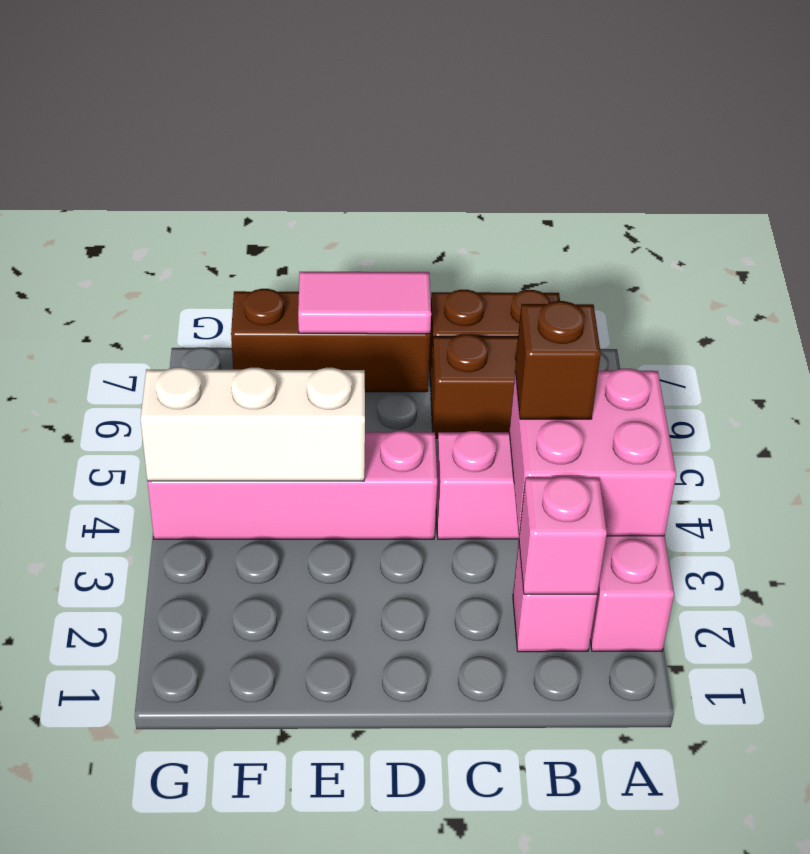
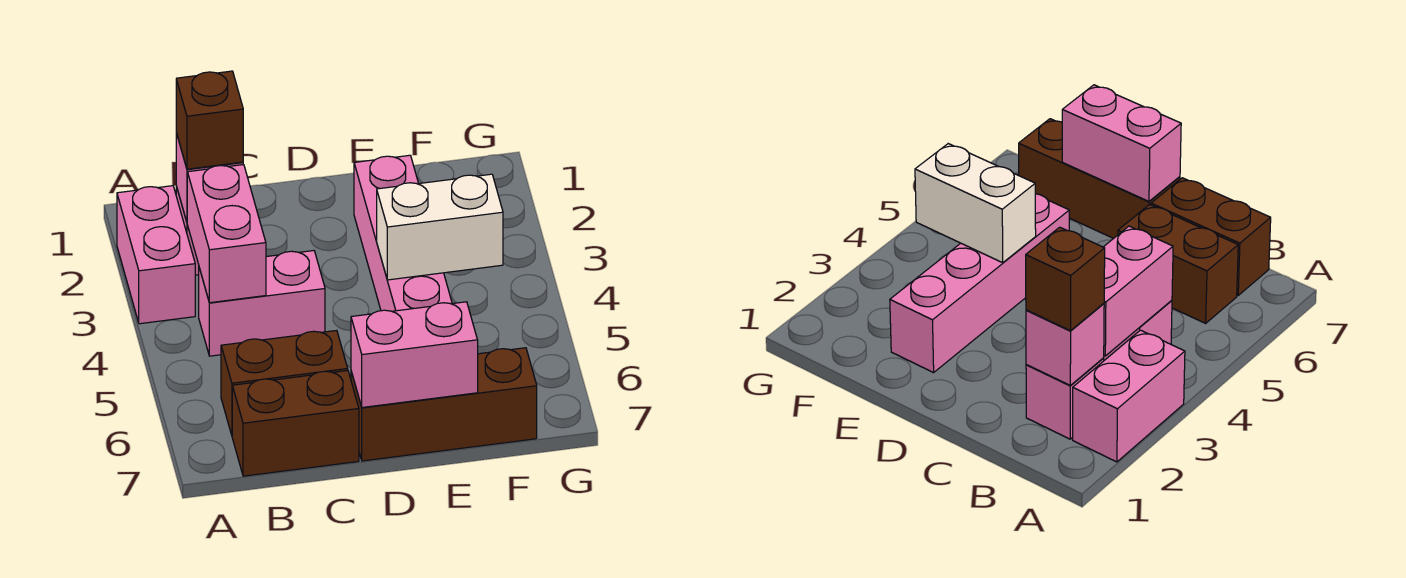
pink 2x2 brick [509,369,676,536] -> pink 1x2 brick [187,165,266,303]
brown 1x1 brick [515,301,601,419] -> brown 1x1 brick moved to [176,71,243,169]
pink 1x4 brick [148,431,437,539] -> pink 1x4 brick turned to [354,155,452,311]
pink 1x2 tile [298,272,431,334] -> pink 1x2 brick [351,302,478,407]
white 1x3 brick [141,367,365,481] -> white 1x2 brick [377,174,503,280]

